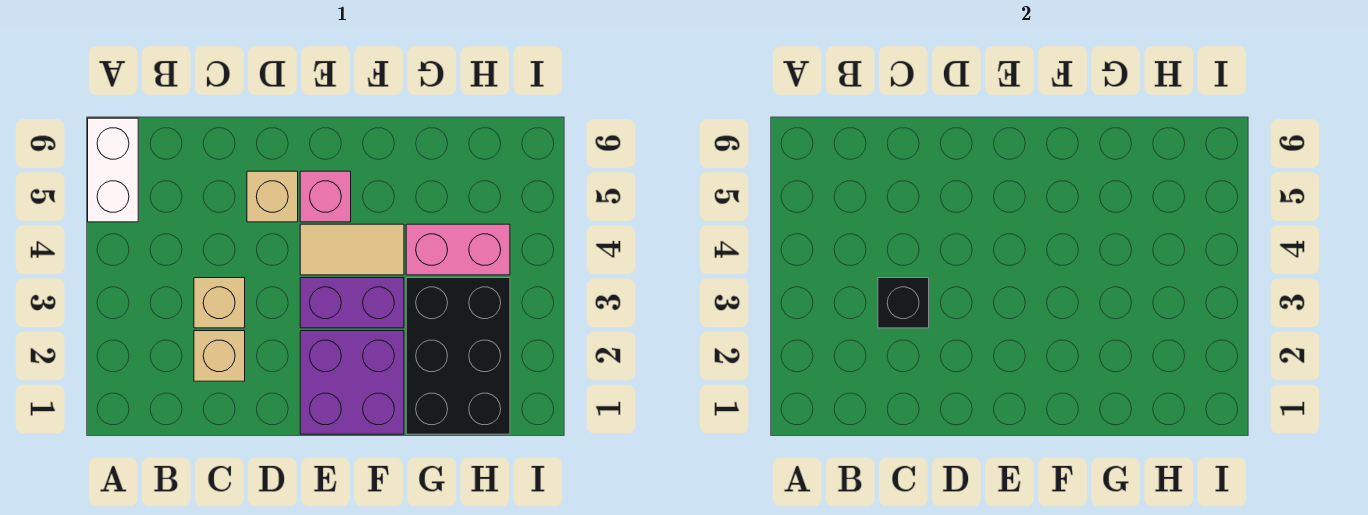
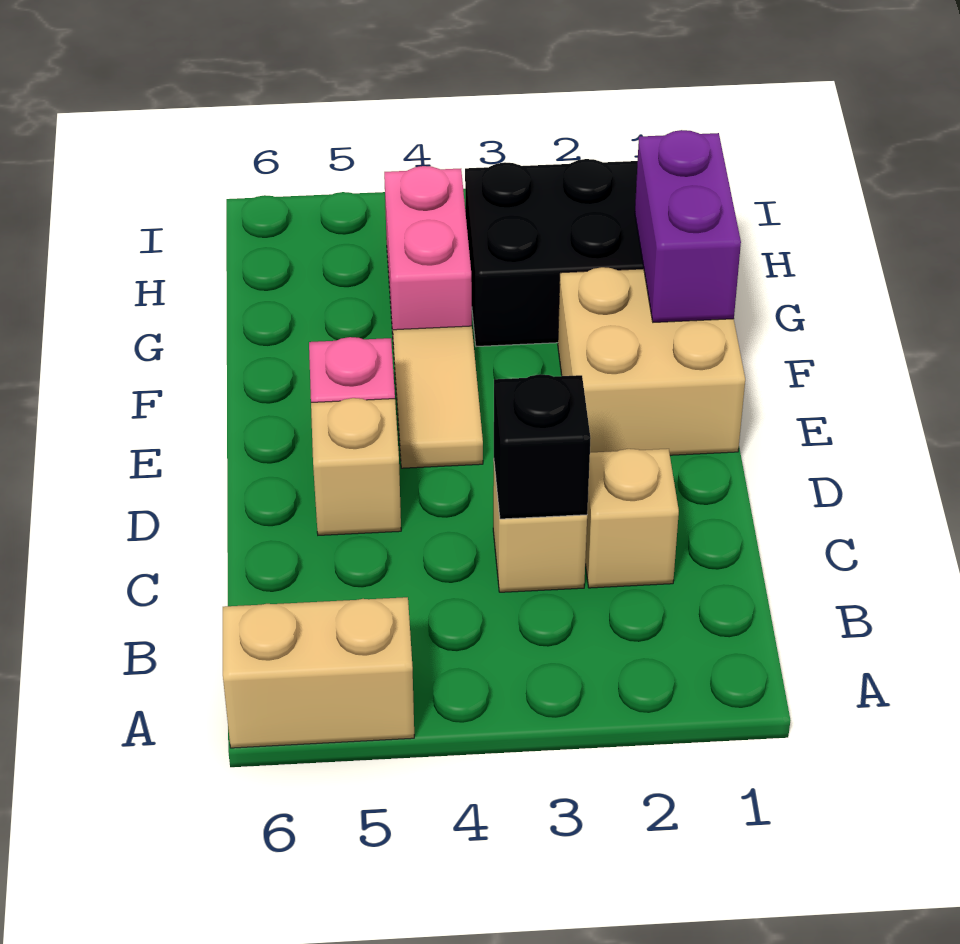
white 1x2 brick [88,118,138,222] -> tan 1x2 brick [223,597,414,748]
purple 2x2 brick [300,331,404,434] -> tan 2x2 brick [558,267,745,455]
purple 1x2 brick [300,278,404,328] -> purple 1x2 brick moved to [635,130,741,322]

